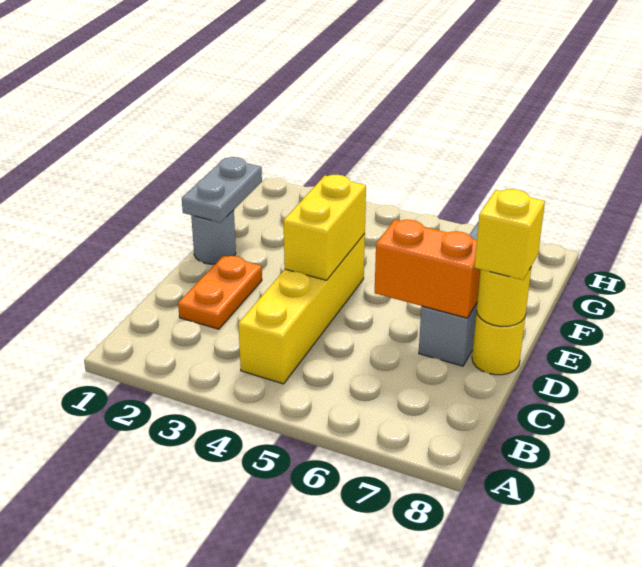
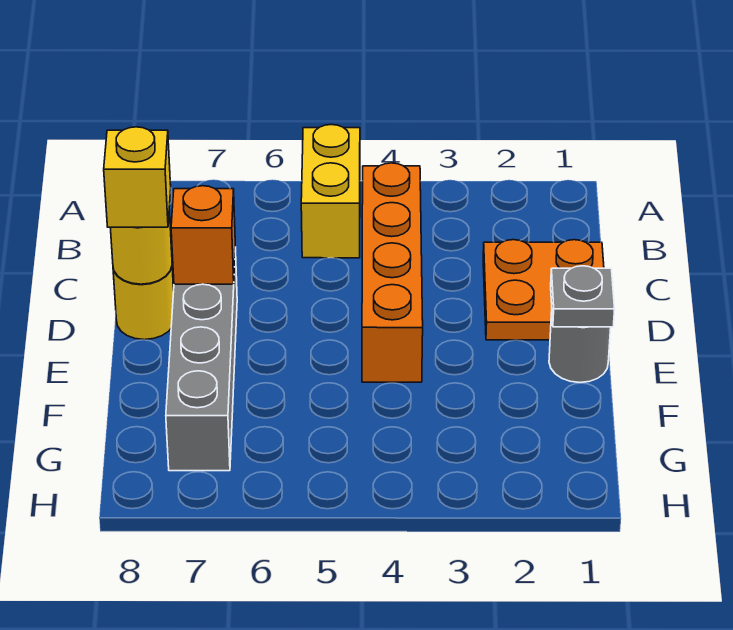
yellow 1x4 brick [238,234,365,384] -> orange 1x4 brick [362,163,423,382]
orange 1x2 plate [178,256,262,329] -> orange 2x2 plate [483,240,604,340]
yellow 1x2 brick [284,175,366,280] -> yellow 1x2 brick moved to [301,125,360,258]
orange 1x2 brick [375,220,480,318] -> orange 1x1 brick [171,186,235,284]
grey 1x2 plate [182,157,262,223] -> grey 1x1 plate [551,266,615,327]

